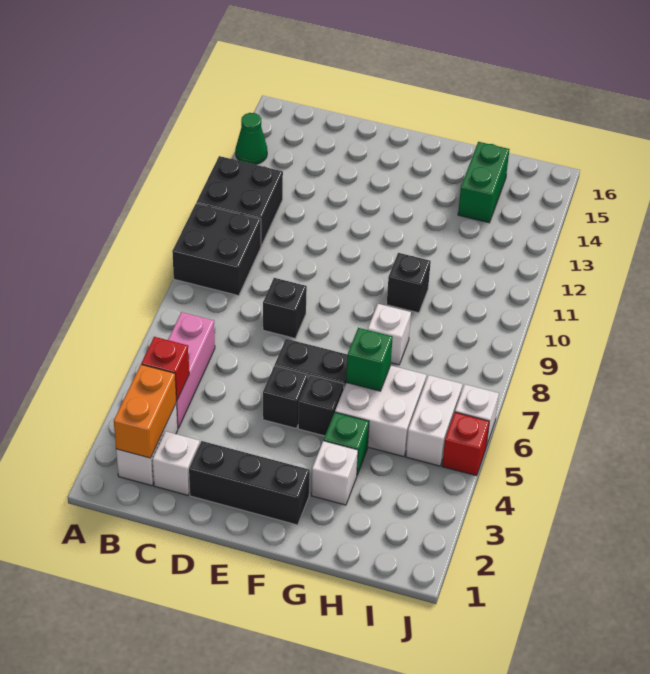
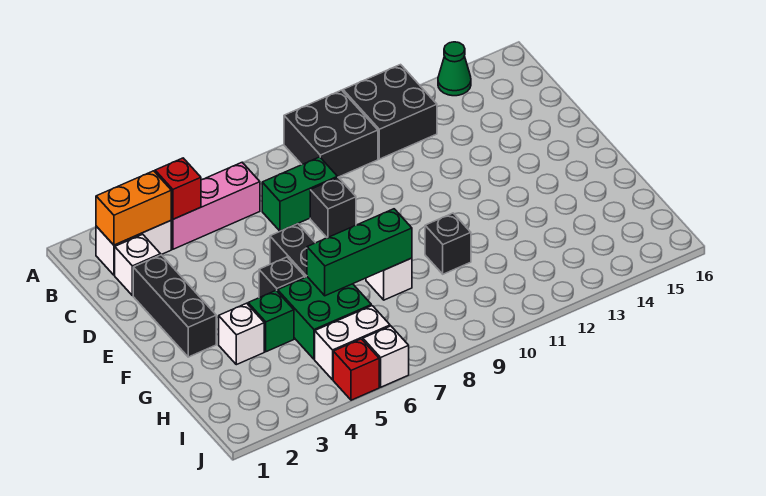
black 1x1 brick [263,366,308,428] -> none
white 2x2 brick [335,365,426,457] -> green 2x2 brick [278,277,371,359]
green 1x1 brick [346,328,393,391] -> green 1x3 brick [307,209,412,296]
green 1x2 brick [458,142,509,223] -> green 1x2 brick moved to [262,157,338,231]

